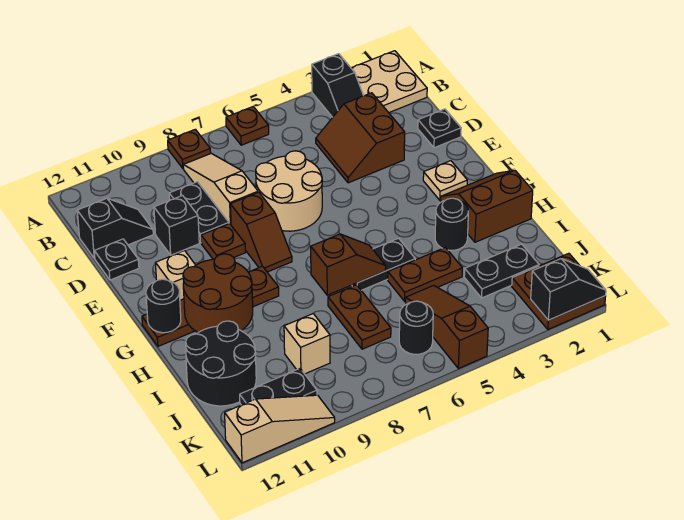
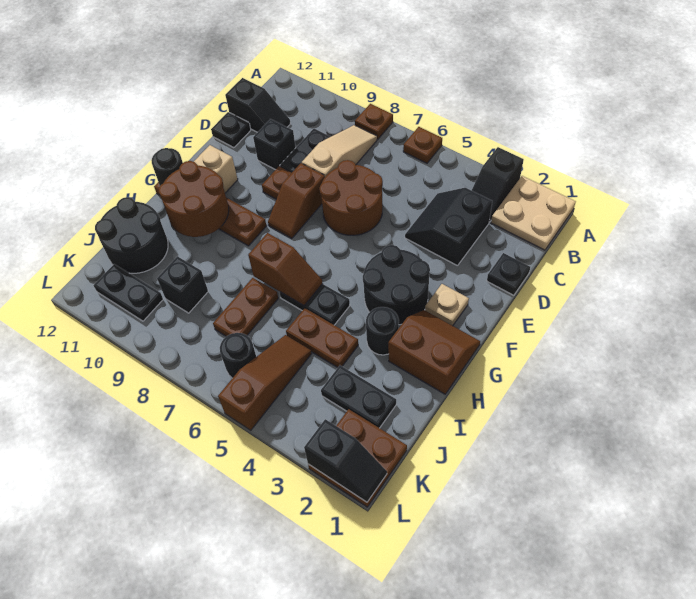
brown 2x2 slope [316,93,405,183] -> black 2x2 slope [405,188,492,266]
tan 2x2 round brick [256,151,322,231] -> brown 2x2 round brick [320,160,383,235]
none -> black 2x2 round brick [363,245,430,325]
tan 1x1 brick [284,314,330,374] -> black 1x1 brick [157,256,208,313]
tan 1x3 slope [225,395,335,463] -> none

